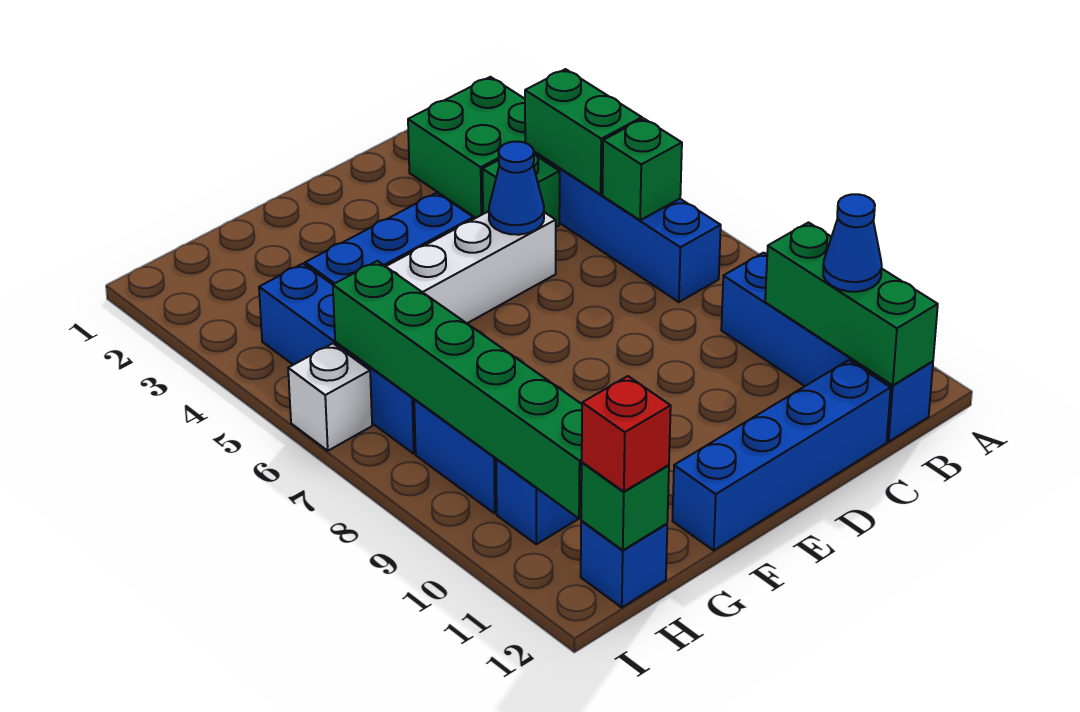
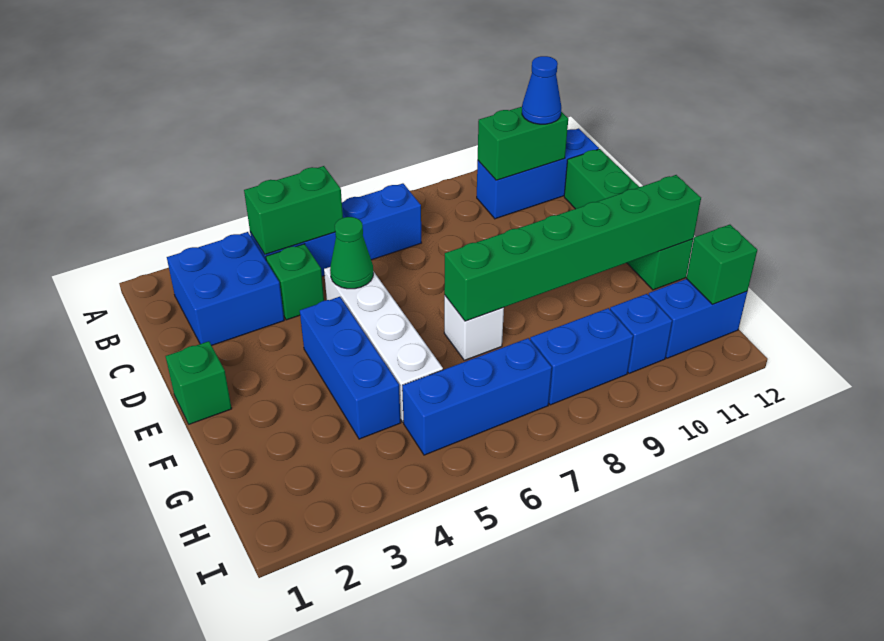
green 2x2 brick [408,77,525,218] -> blue 2x2 brick [167,232,284,345]
green 1x1 brick [602,119,682,220] -> green 1x1 brick moved to [165,341,232,424]
blue 1x4 brick [721,253,933,442] -> blue 1x3 brick [477,128,599,219]
green 1x3 brick [765,223,938,385] -> green 1x2 brick [478,107,568,180]
blue 1x4 brick [672,360,891,550] -> green 1x4 brick [564,149,693,290]
blue 1x1 cone [489,142,544,235] -> green 1x1 cone [330,217,373,289]
blue 1x4 brick [259,264,416,454] -> blue 1x3 brick [402,338,552,455]
green 1x6 brick [333,261,582,519] -> green 1x6 brick moved to [444,175,701,321]
blue 1x1 brick [581,521,667,607] -> blue 1x2 brick [649,279,747,358]
red 1x1 brick [582,376,671,492] -> none
white 1x1 brick [288,344,372,451] -> white 1x1 brick moved to [444,295,504,360]

